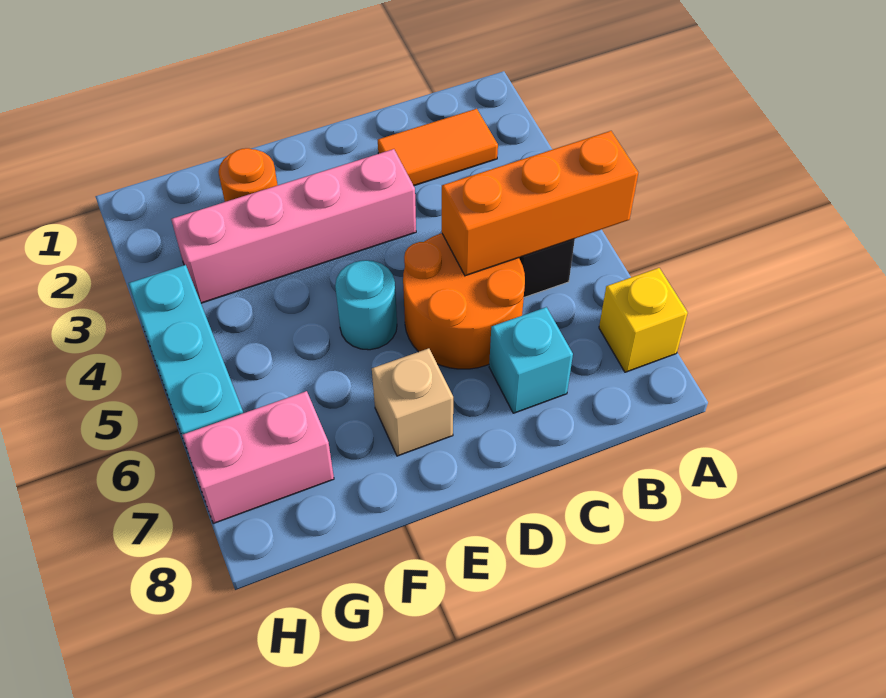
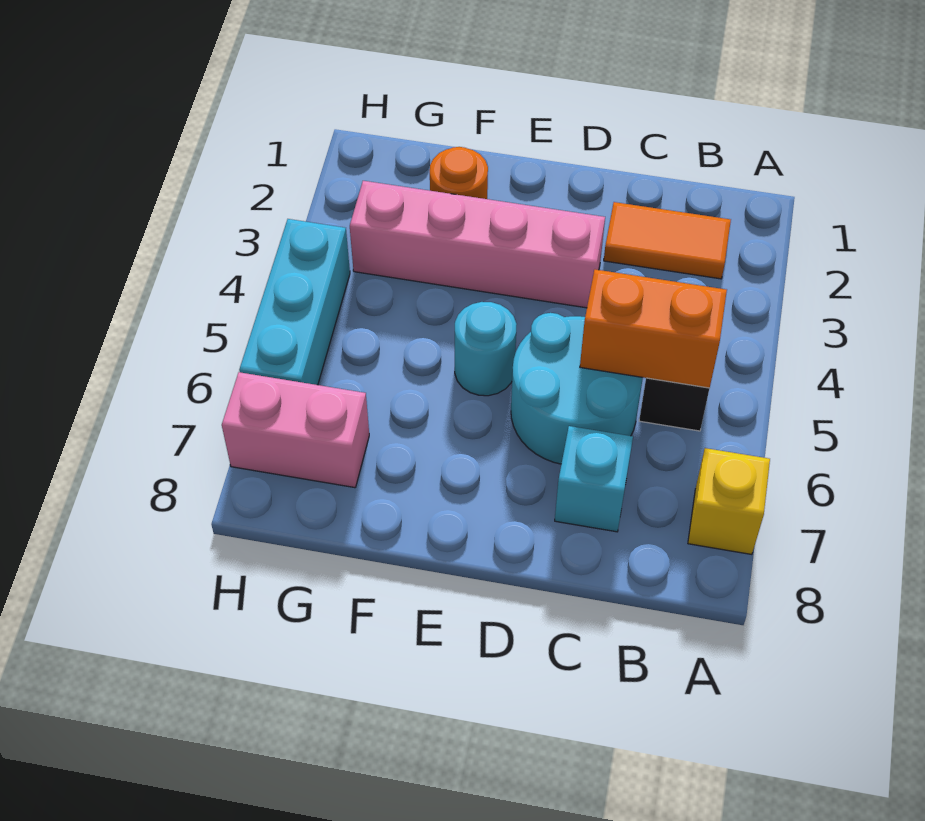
orange 1x3 brick [442,131,638,276] -> orange 1x2 brick [580,269,727,388]
orange 2x2 round brick [403,233,525,369] -> cyan 2x2 round brick [511,313,643,464]
tan 1x1 brick [372,348,453,456] -> none

